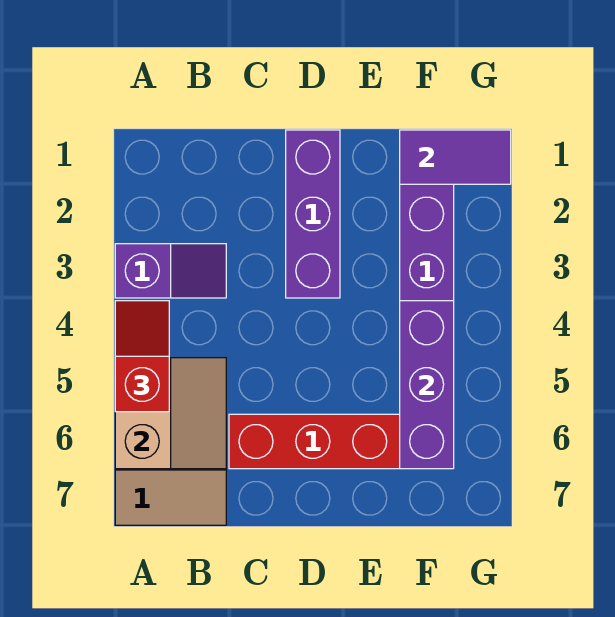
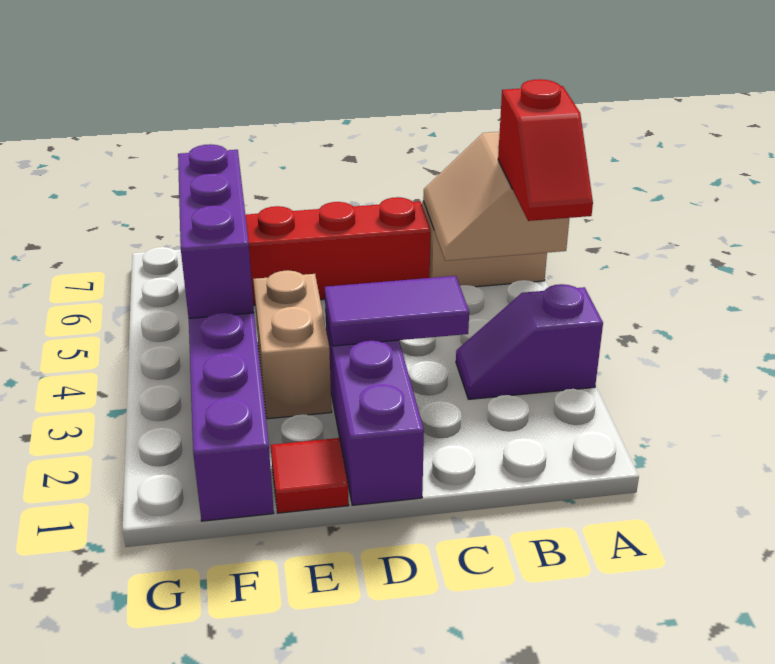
none -> red 1x1 tile [271,438,349,513]
none -> tan 1x2 brick [253,270,332,419]
purple 1x2 tile [400,130,511,184] -> purple 1x2 tile moved to [325,276,469,346]

